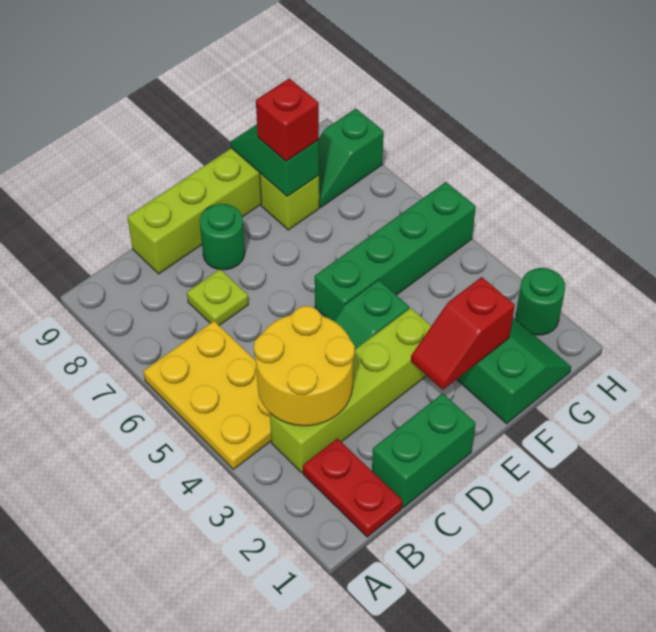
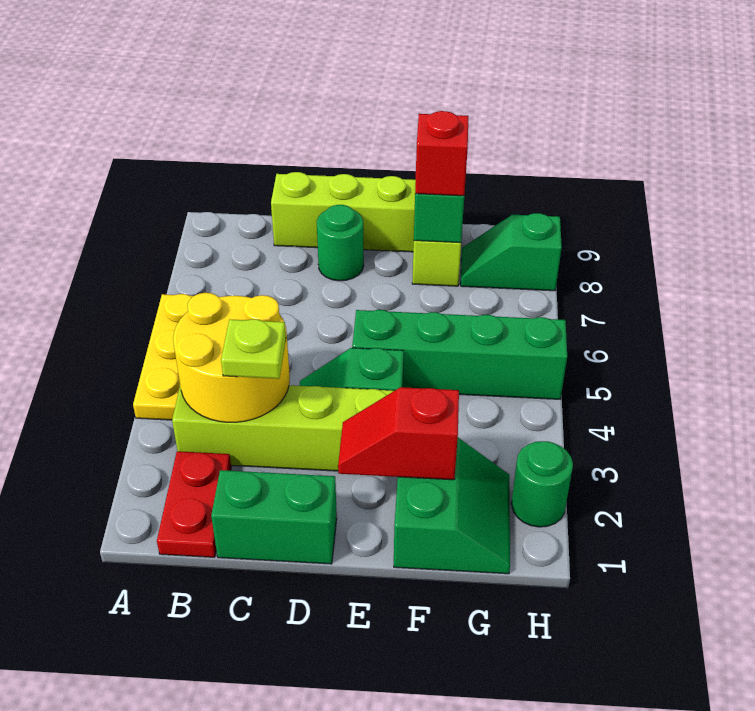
lime 1x1 plate [187,269,248,325] -> lime 1x1 plate moved to [221,319,286,379]

